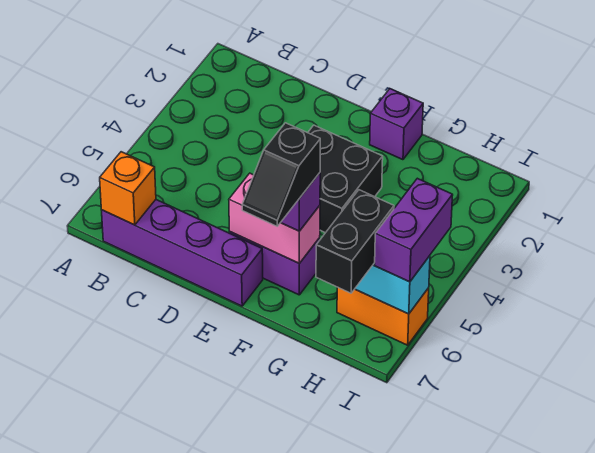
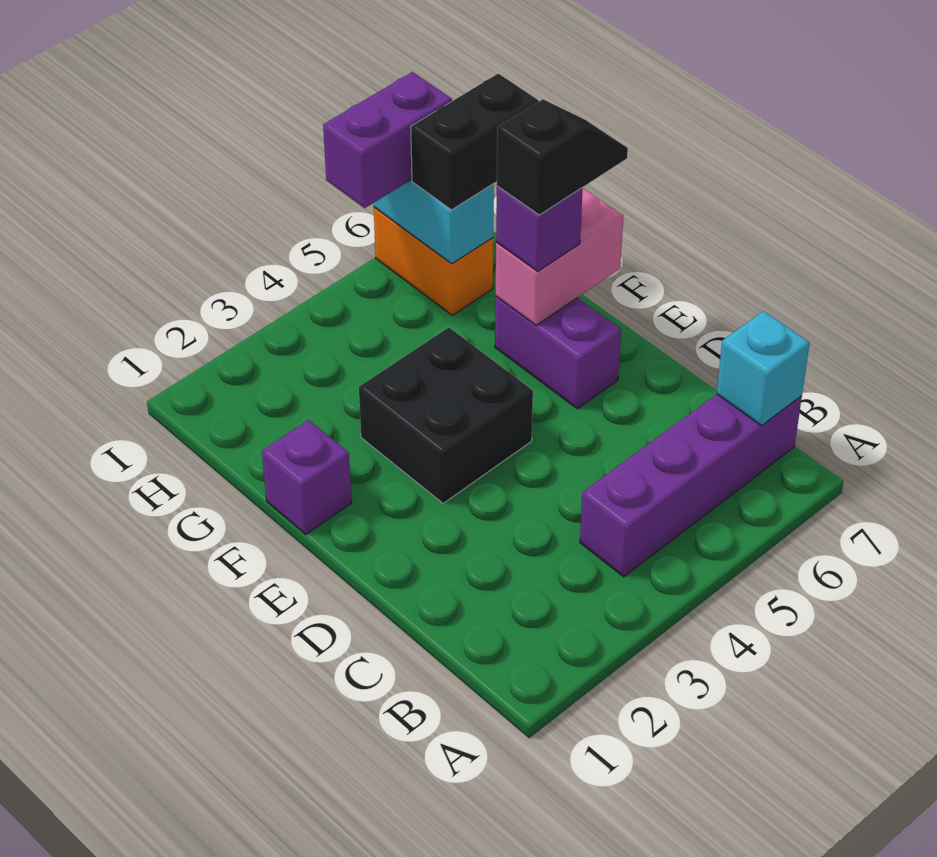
purple 1x4 brick [102,200,263,306] -> purple 1x4 brick turned to [580,394,802,577]
orange 1x1 brick [100,152,156,225] -> cyan 1x1 brick [717,311,810,426]
pink 1x2 brick [229,173,320,263] -> pink 1x2 brick turned to [496,188,623,325]

